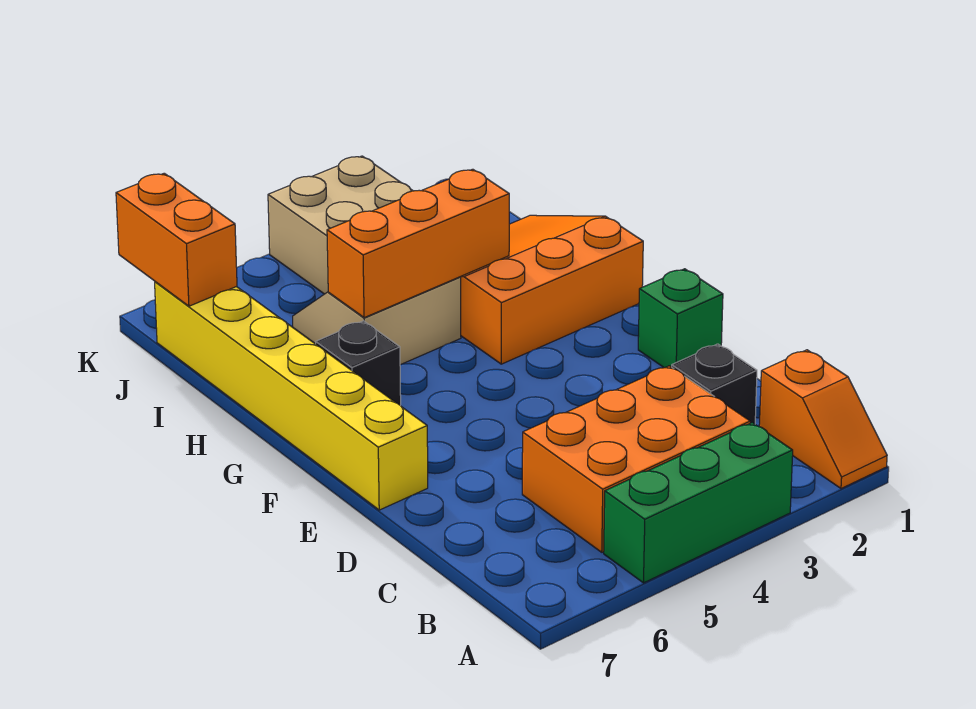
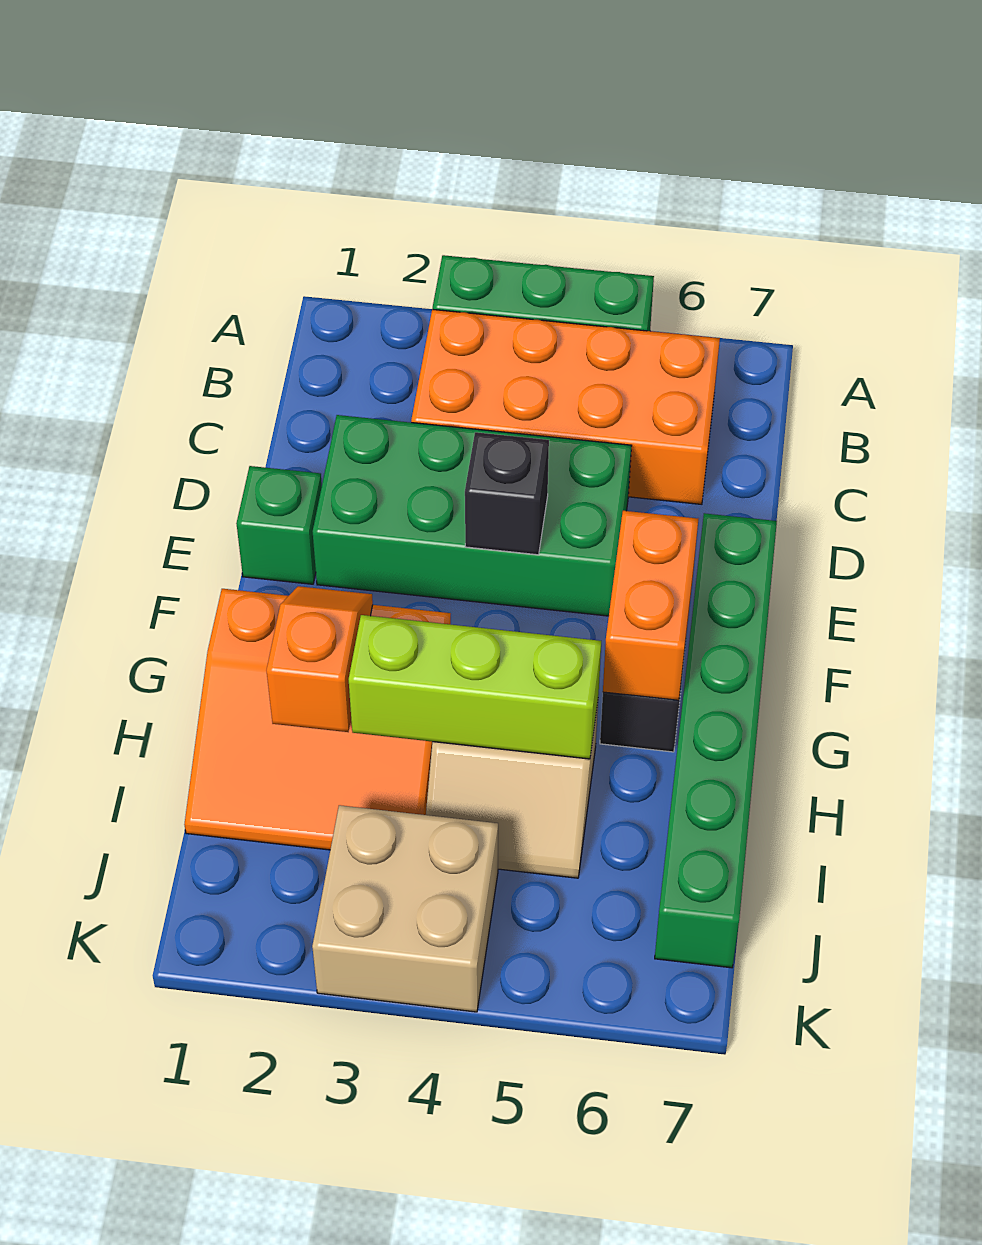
orange 1x2 slope [759,350,887,489] -> orange 1x2 slope moved to [266,586,373,732]
orange 2x3 brick [522,366,750,552] -> orange 2x4 brick [411,309,720,504]
black 1x1 brick [672,344,757,424] -> black 1x1 brick moved to [465,432,549,555]
none -> green 2x4 brick [313,415,631,616]
yellow 1x6 brick [155,282,428,510] -> green 1x6 brick [655,513,777,968]
orange 1x3 brick [327,169,509,318] -> lime 1x3 brick [349,615,601,759]
orange 1x2 brick [116,173,237,306] -> orange 1x2 brick moved to [603,511,698,700]

